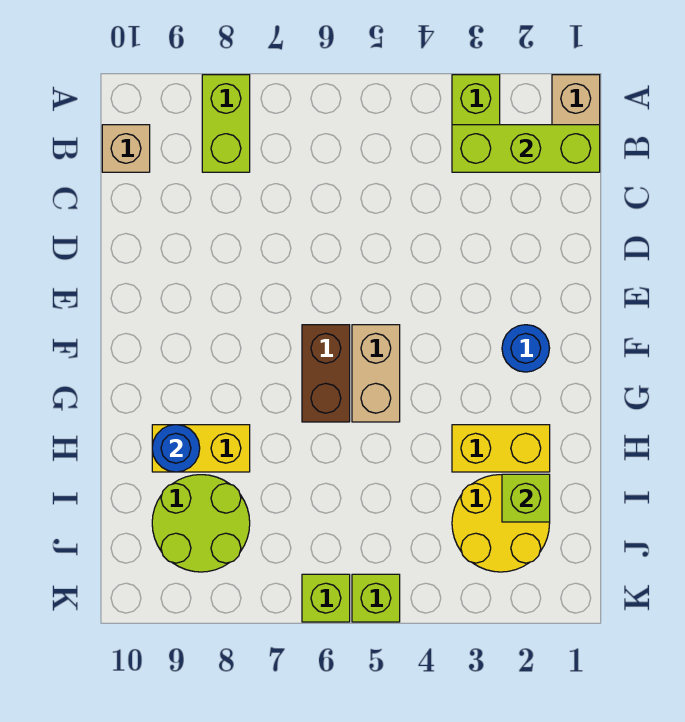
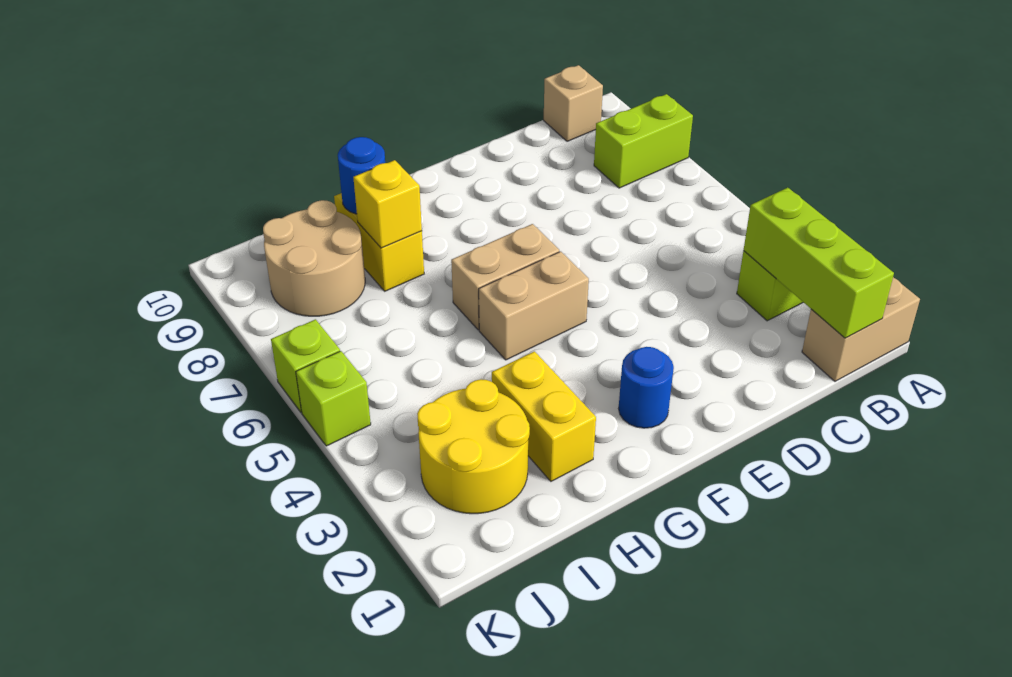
brown 1x2 brick [302,325,350,422] -> tan 1x2 brick [451,224,559,330]
none -> yellow 1x1 brick [353,160,422,248]
lime 1x1 brick [502,474,550,522] -> none
lime 2x2 round brick [152,475,250,572] -> tan 2x2 round brick [263,200,365,316]

